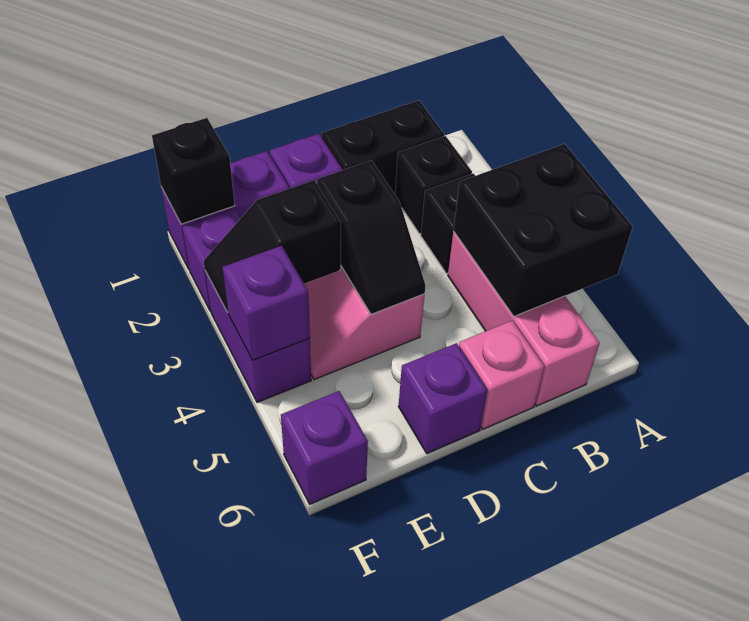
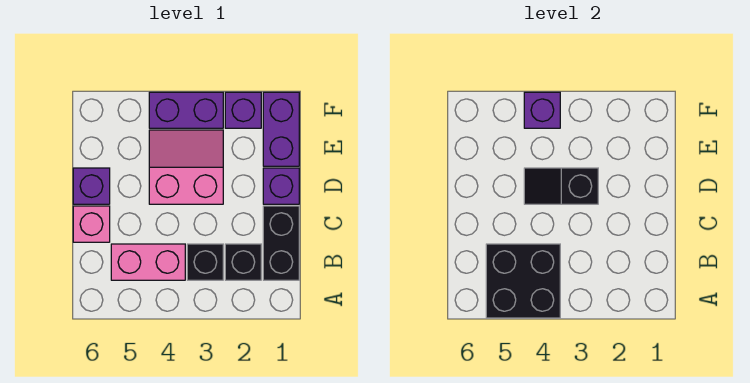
pink 1x3 brick [448,231,600,406] -> pink 1x2 brick [111,244,185,280]
black 1x2 slope [204,180,341,312] -> none
black 1x1 brick [152,118,235,224] -> none
purple 1x1 brick [281,391,368,504] -> none

